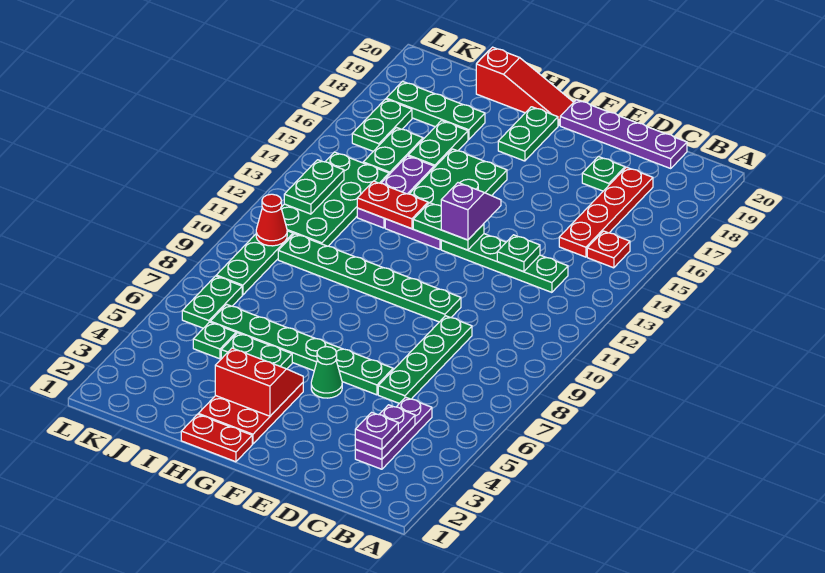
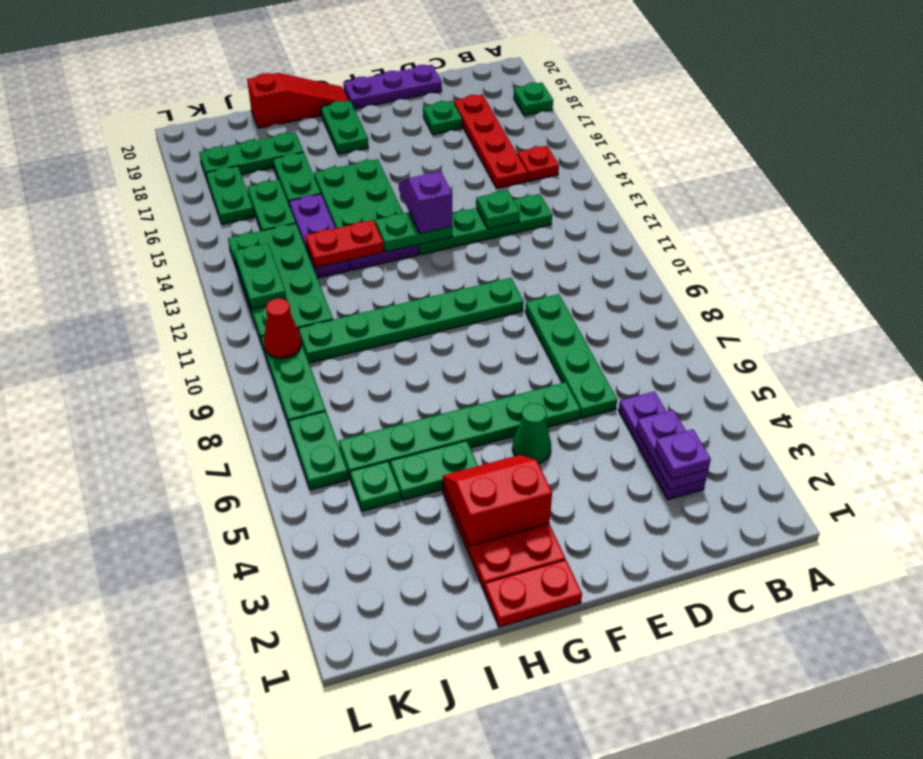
none -> green 1x1 plate [514,82,553,116]
purple 1x4 plate [560,100,687,168] -> purple 1x3 plate [343,65,442,109]

